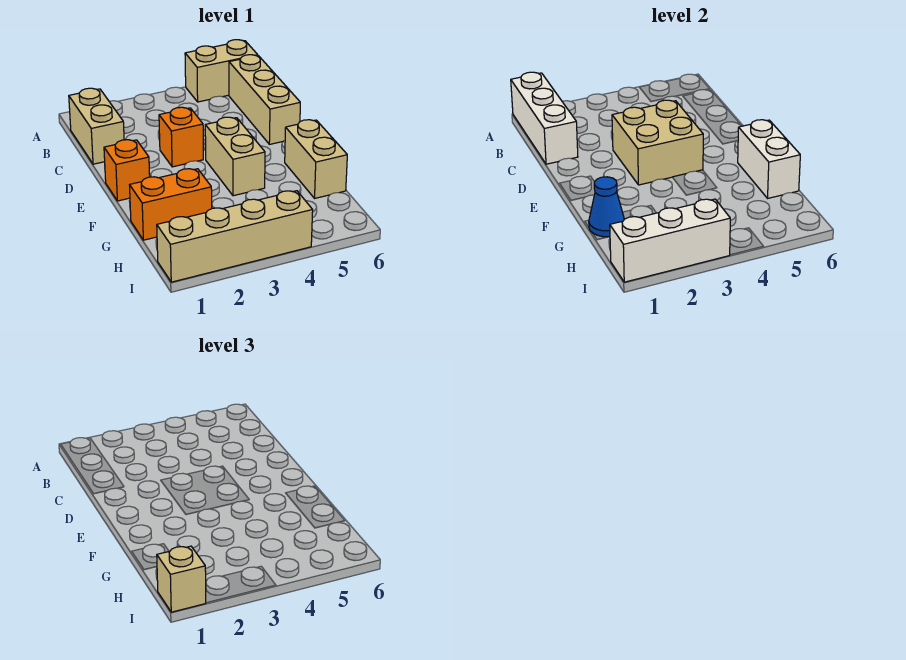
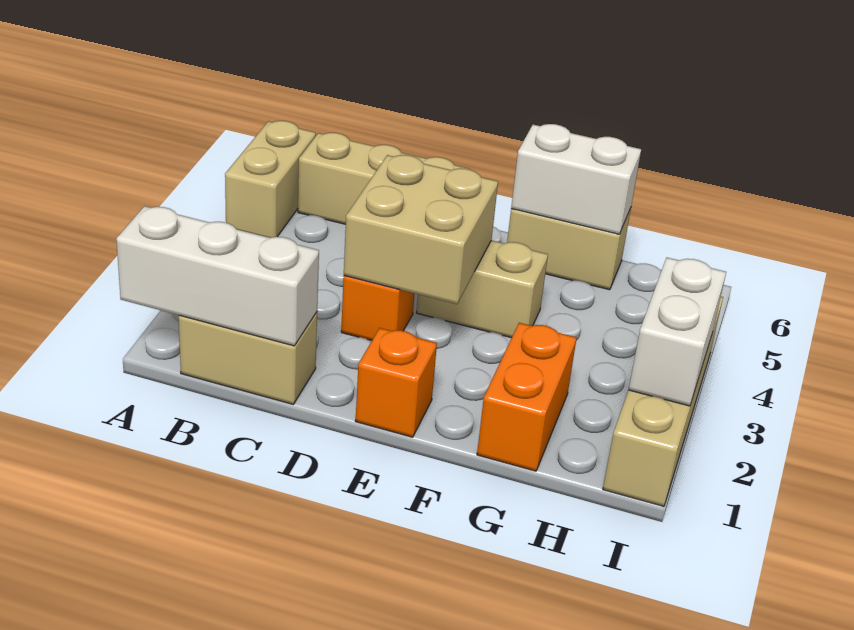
blue 1x1 cone [589,177,624,237] -> none
white 1x3 brick [610,199,730,282] -> white 1x2 brick [629,258,726,406]
tan 1x1 brick [157,546,206,612] -> none

